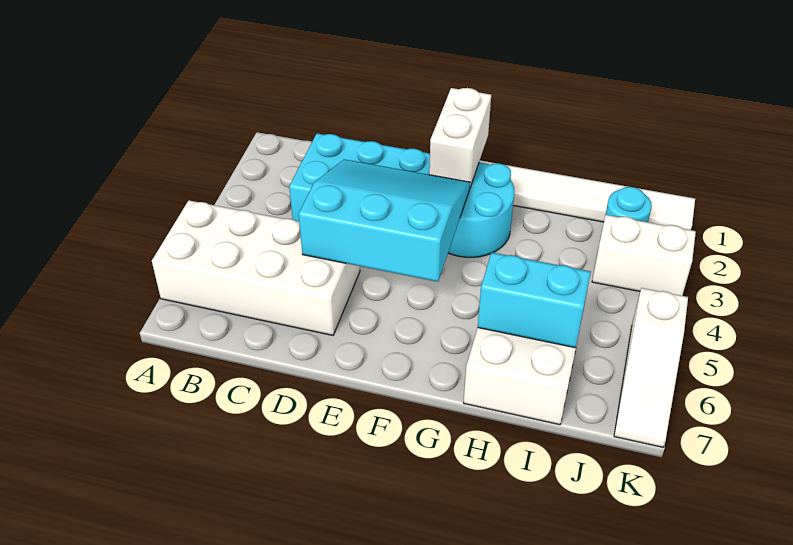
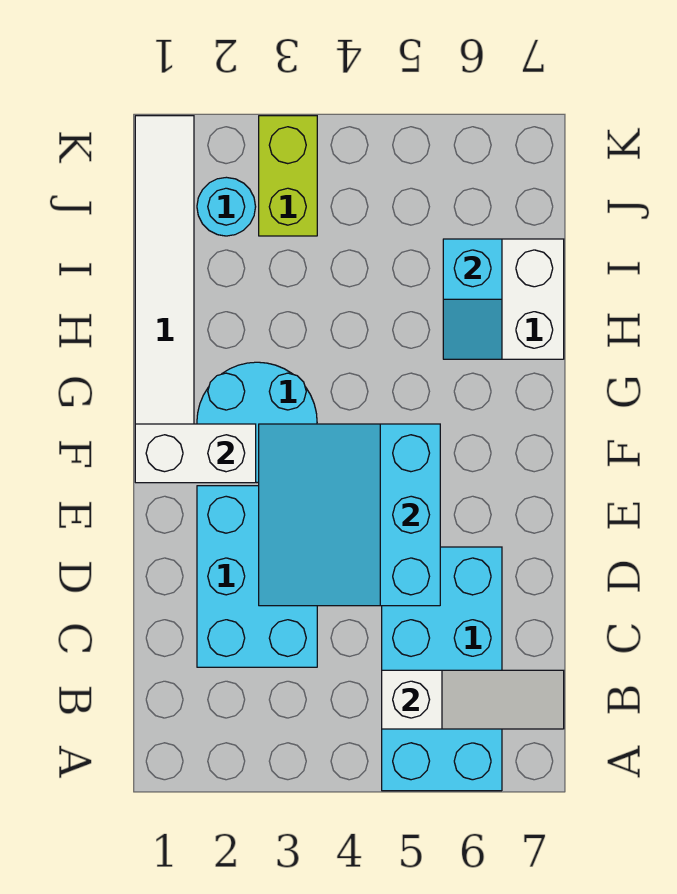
white 2x4 brick [152,200,360,335] -> cyan 2x4 brick [382,547,502,791]
cyan 1x2 brick [478,253,591,348] -> cyan 1x2 slope [443,239,502,359]
white 1x2 brick [592,215,696,296] -> lime 1x2 brick [259,116,317,236]
white 1x3 slope [614,288,688,447] -> white 1x3 slope moved to [382,670,564,729]

